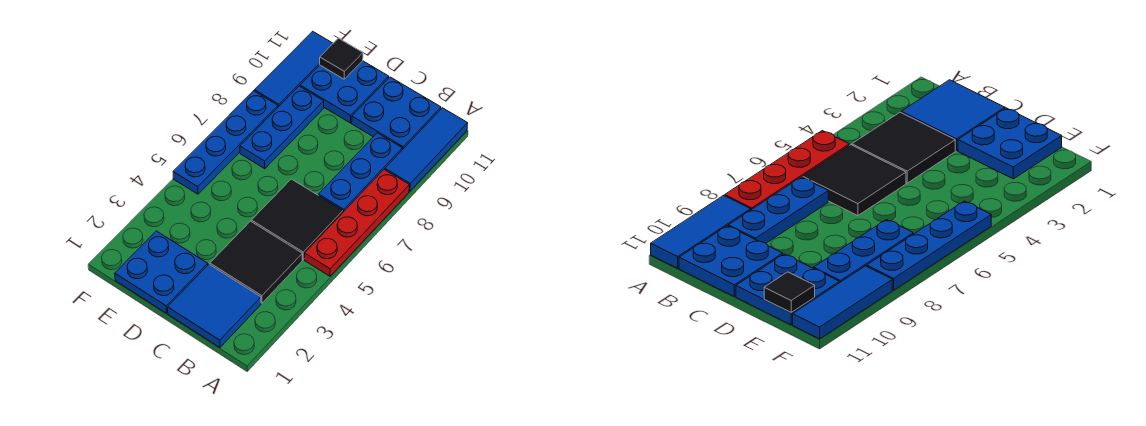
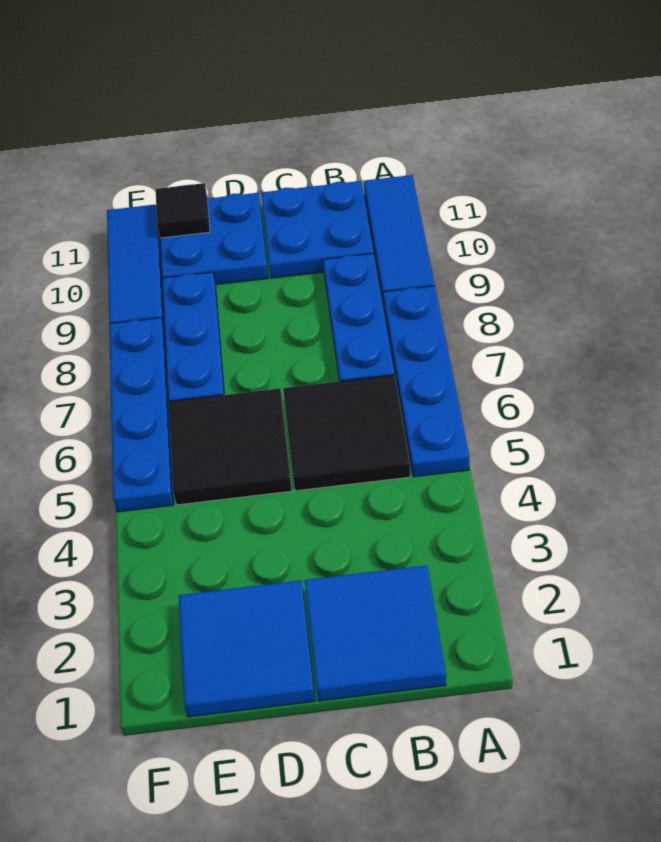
red 1x4 plate [305,170,409,276] -> blue 1x4 plate [383,286,470,477]
black 2x2 tile [210,221,302,303] -> black 2x2 tile moved to [169,388,292,505]
blue 2x2 plate [115,231,208,313] -> blue 2x2 tile [179,580,315,717]

